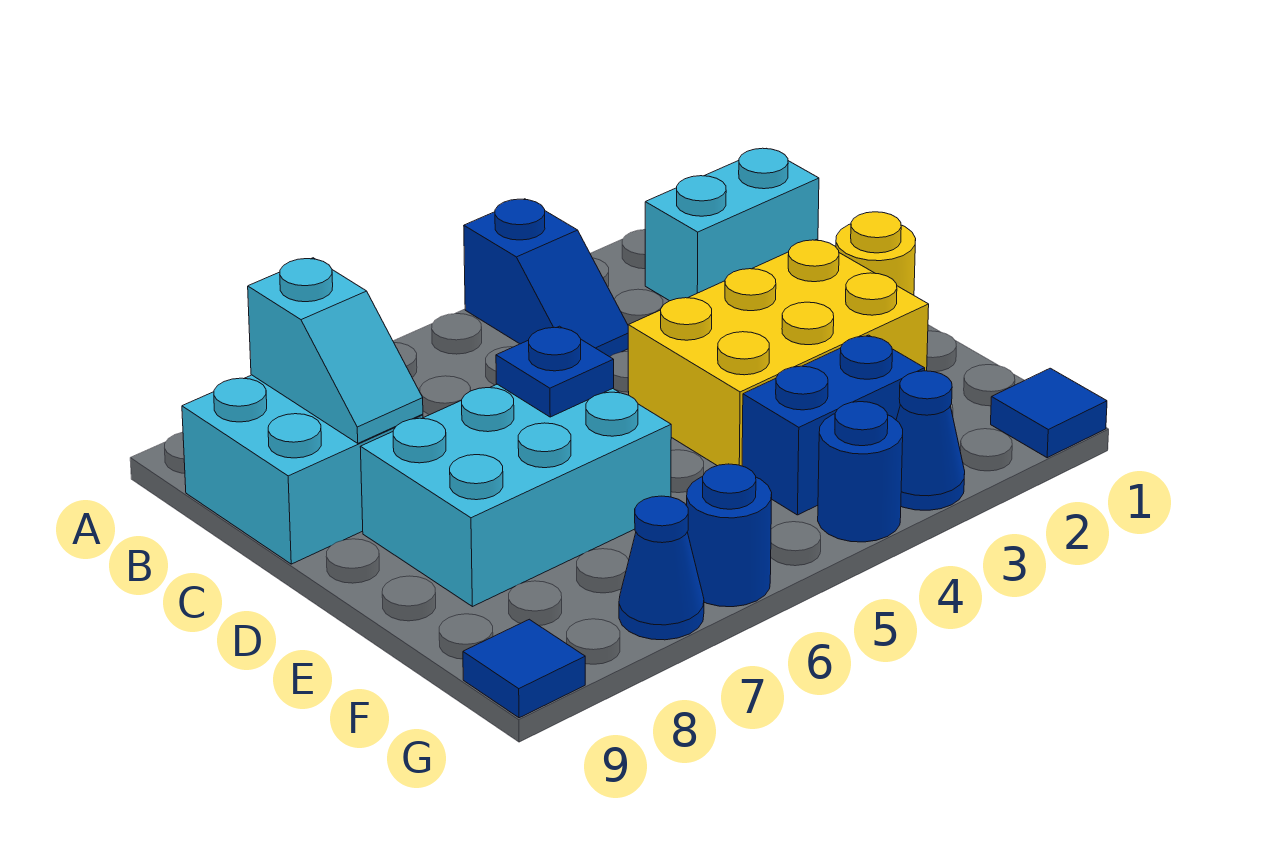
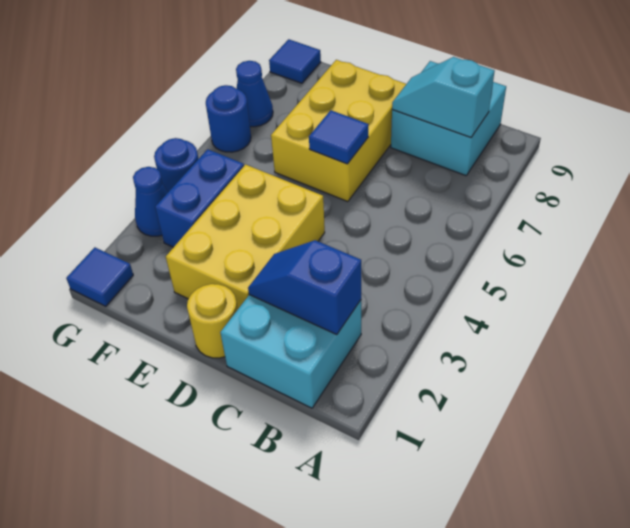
blue 1x2 slope [464,199,628,357] -> blue 1x2 slope moved to [248,240,361,335]
cyan 1x2 brick [645,148,819,301] -> cyan 2x2 brick [220,295,361,408]
cyan 2x3 brick [360,384,671,607] -> yellow 2x3 brick [271,60,406,202]
blue 1x1 plate [496,326,614,417] -> blue 1x1 tile [309,110,369,164]

